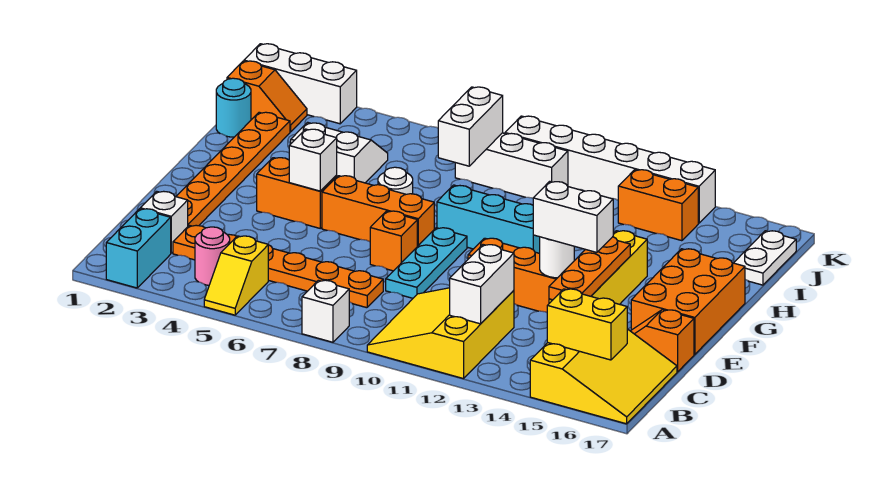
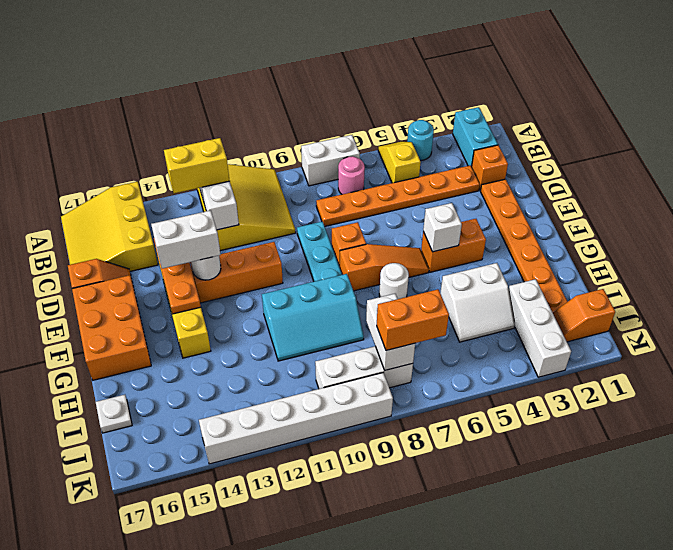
white 1x1 brick [302,280,349,342] -> white 1x2 brick [301,135,360,186]
pink 1x1 round brick [195,227,230,285] -> pink 1x1 round brick moved to [338,156,365,194]
yellow 1x2 brick [547,289,627,360] -> yellow 1x2 brick moved to [164,138,229,193]
white 1x1 brick [140,191,188,253] -> orange 1x1 brick [472,145,508,191]
orange 1x3 brick [322,176,434,247] -> orange 1x3 slope [340,244,429,291]
cyan 1x1 round brick [216,78,251,137] -> cyan 1x1 round brick moved to [407,120,434,161]
white 1x2 plate [734,231,796,285] -> white 1x1 plate [96,395,132,433]
orange 1x2 brick [618,170,698,241] -> orange 1x2 brick moved to [377,289,449,350]
white 1x3 brick [244,44,357,124] -> white 1x3 brick turned to [509,279,571,377]

